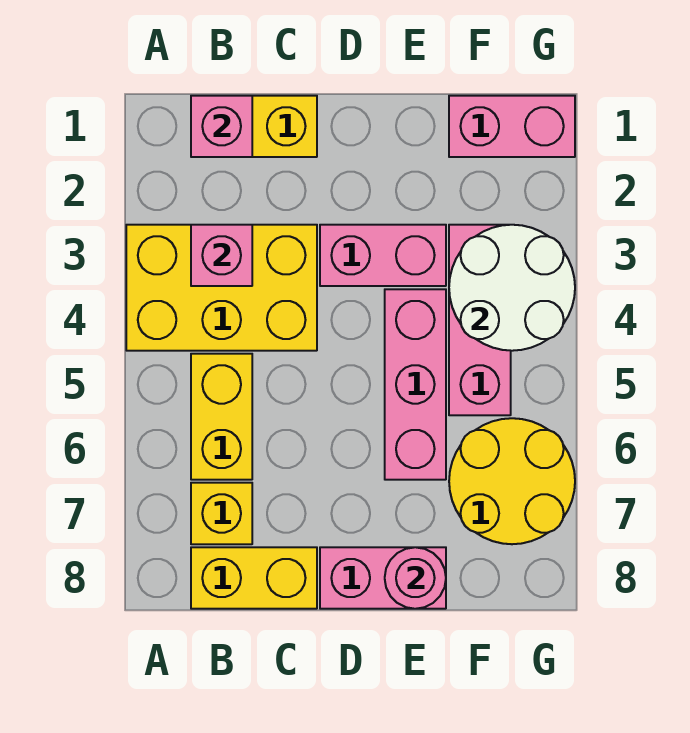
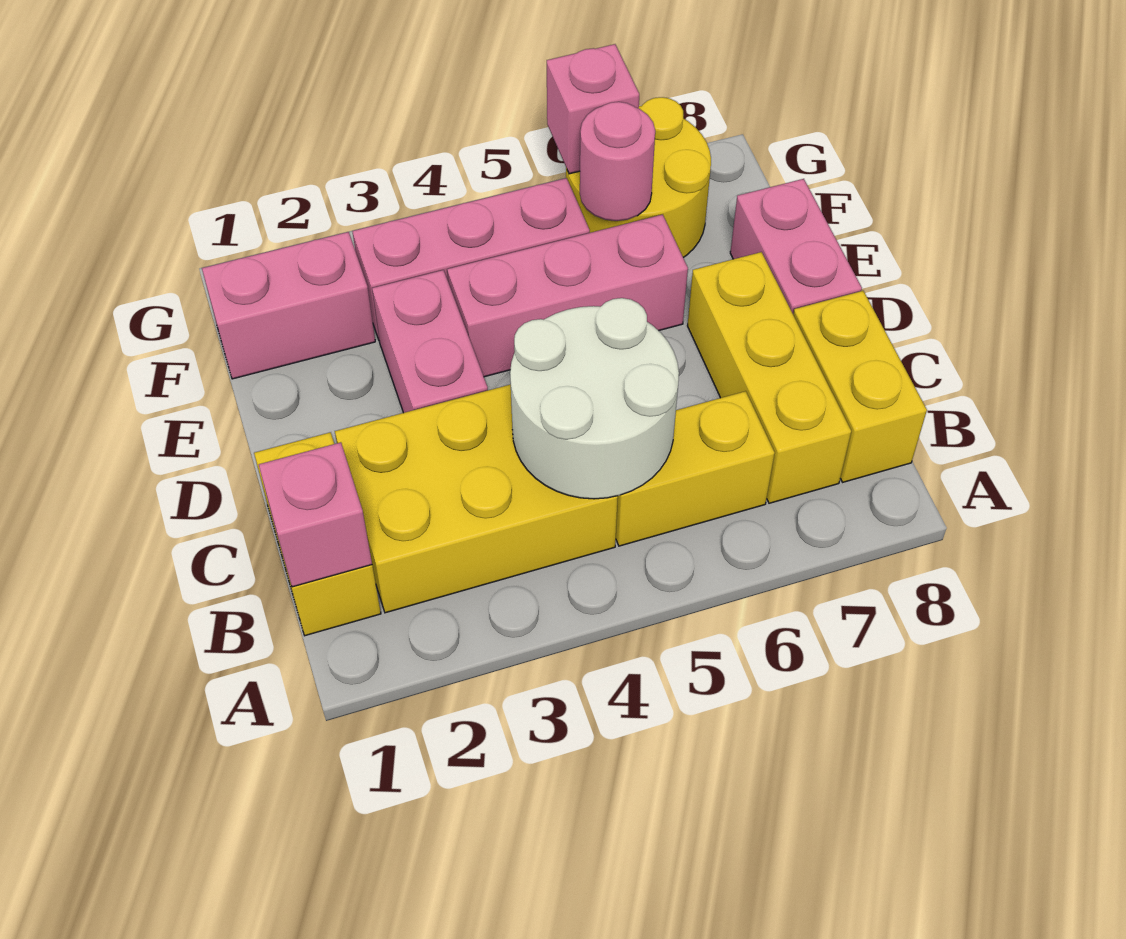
yellow 2x3 brick [126,225,317,351] -> yellow 2x3 brick turned to [335,384,618,613]
pink 1x1 brick [191,225,252,286] -> pink 1x1 brick moved to [547,44,639,174]
yellow 1x1 brick [191,483,252,544] -> yellow 1x3 brick [688,252,851,503]
pink 1x1 round brick [385,547,446,609] -> pink 1x1 round brick moved to [580,102,655,221]
pink 1x2 brick [449,96,575,157] -> pink 1x2 brick turned to [202,232,375,379]
white 2x2 round brick [449,225,575,351] -> white 2x2 round brick moved to [510,298,679,499]

